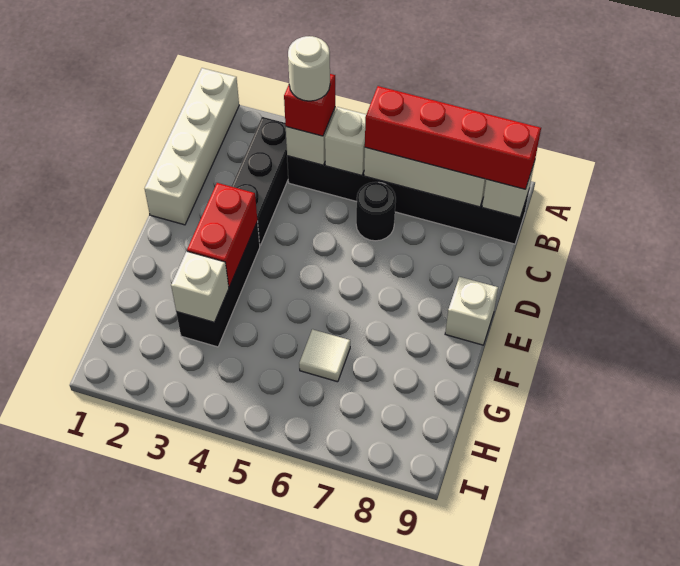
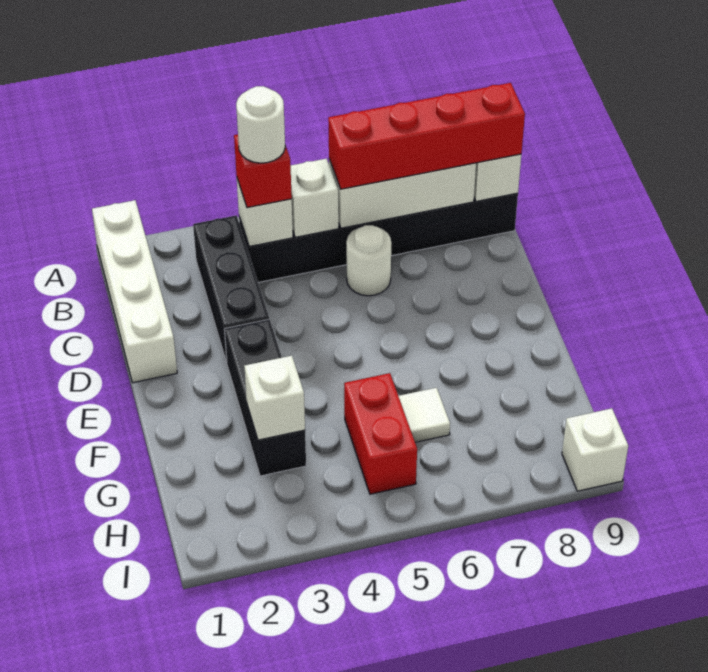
black 1x1 round brick [356,182,396,241] -> white 1x1 round brick [346,225,391,296]
red 1x2 brick [187,183,257,287] -> red 1x2 brick moved to [344,373,417,494]
white 1x1 brick [445,277,498,345] -> white 1x1 brick moved to [562,408,628,491]

